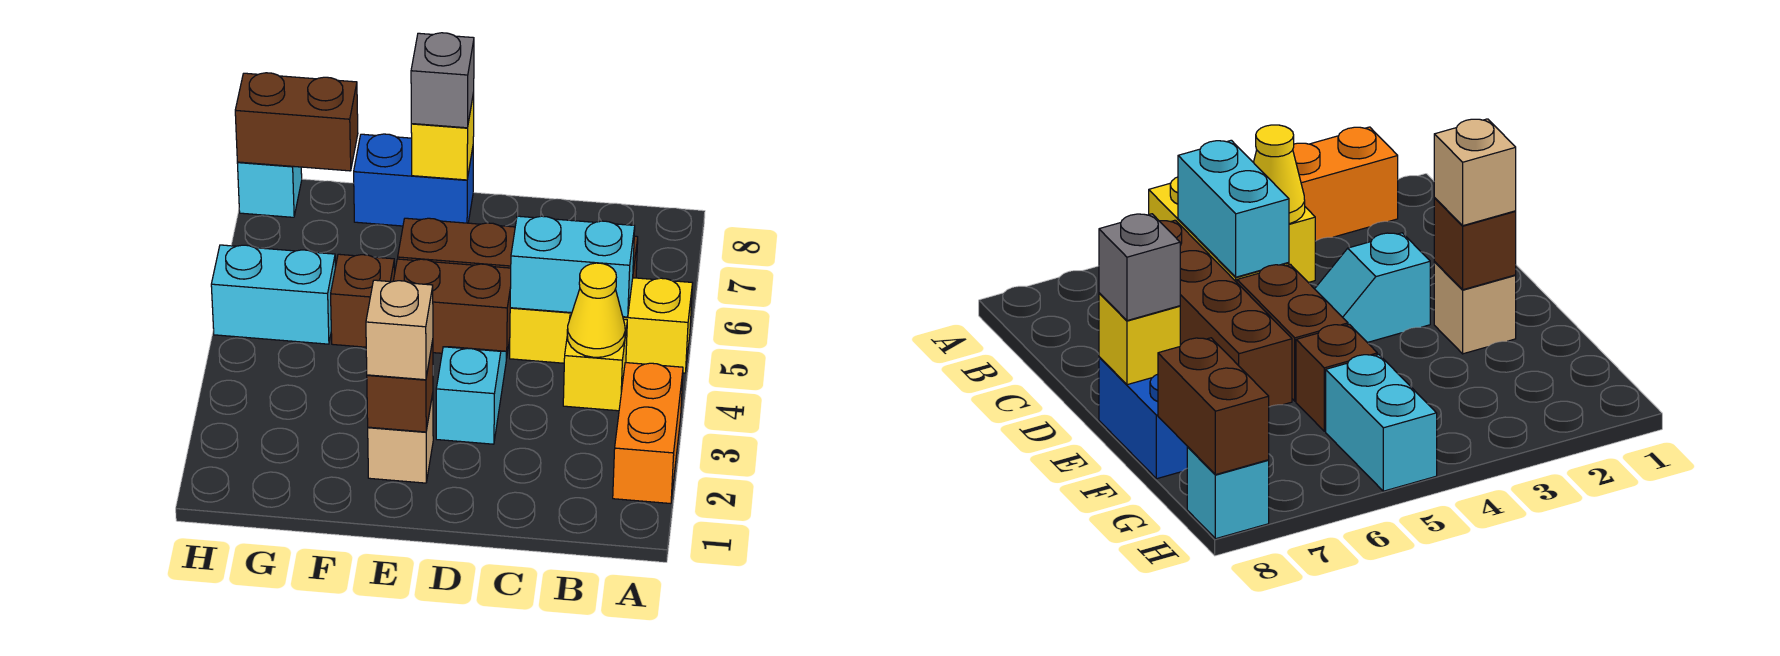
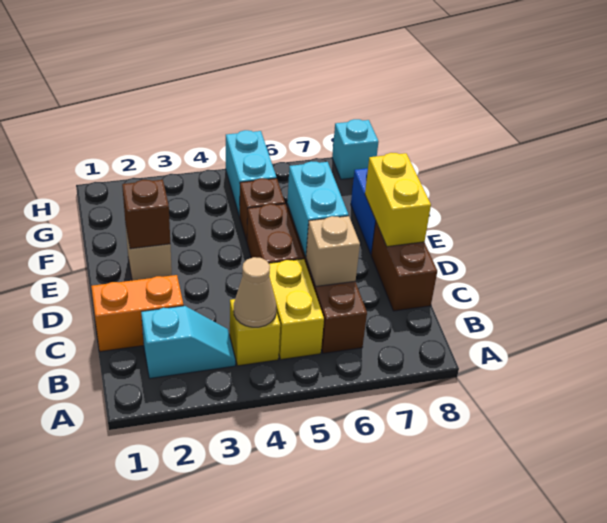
orange 1x2 brick [613,363,683,504] -> orange 1x2 brick moved to [91,275,184,352]
yellow 1x3 brick [510,278,693,373] -> yellow 1x2 brick [269,259,324,360]
yellow 1x1 cone [567,263,625,357] -> tan 1x1 cone [234,257,276,327]
cyan 1x2 brick [510,216,635,317] -> cyan 1x2 brick moved to [287,161,348,257]
cyan 1x2 slope [436,347,507,444] -> cyan 1x2 slope moved to [141,306,235,378]
tan 1x1 brick [366,280,433,380] -> tan 1x1 brick moved to [306,216,360,286]
yellow 1x1 brick [411,93,474,180] -> yellow 1x2 brick [365,153,431,247]
grey 1x1 brick [411,33,474,128] -> none
brown 1x2 brick [235,73,358,171] -> brown 1x2 brick moved to [371,222,437,311]

